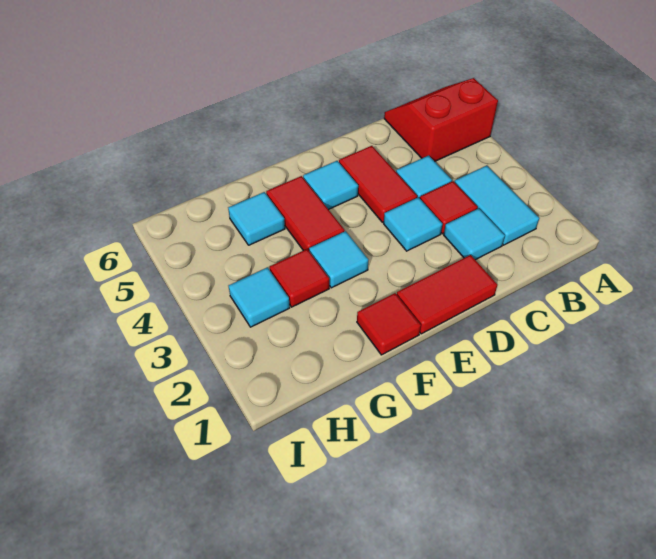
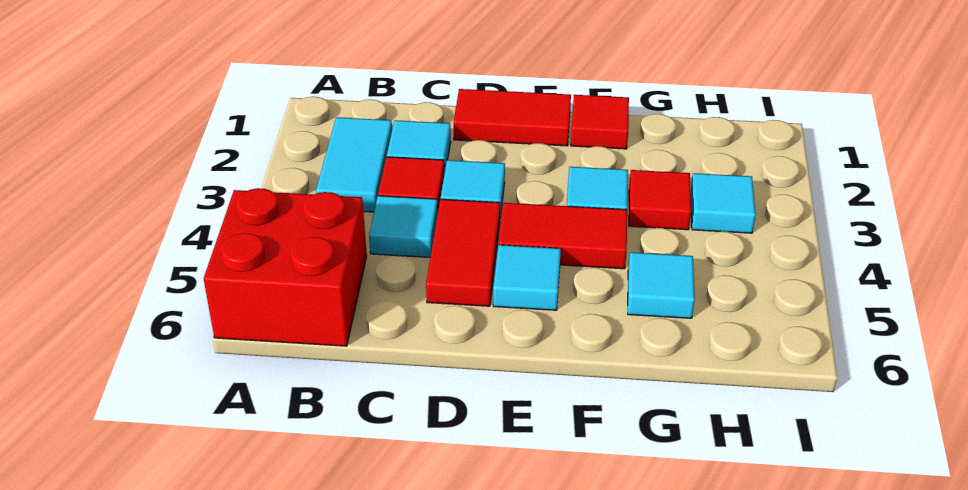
red 2x2 slope [384,78,498,161] -> red 2x2 brick [204,188,367,346]
red 1x2 tile [266,176,345,251] -> red 1x2 tile turned to [499,203,627,269]

